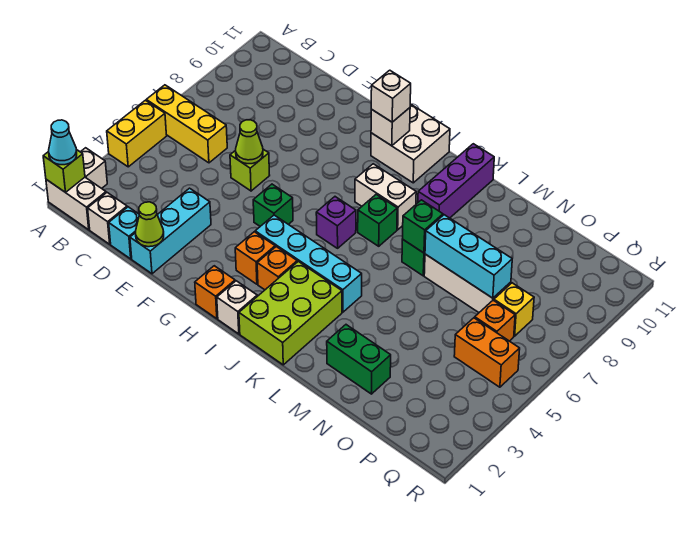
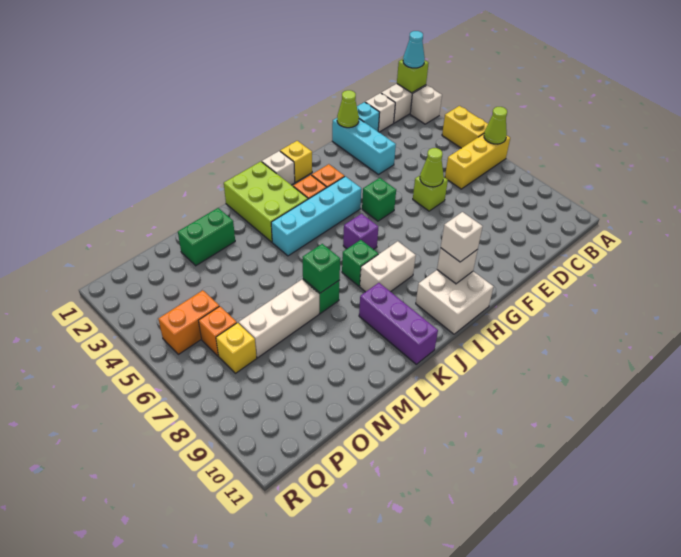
none -> lime 1x1 cone [484,107,507,144]
orange 1x1 brick [195,266,235,319] -> yellow 1x1 brick [280,141,312,182]
cyan 1x3 brick [425,215,512,298] -> none

